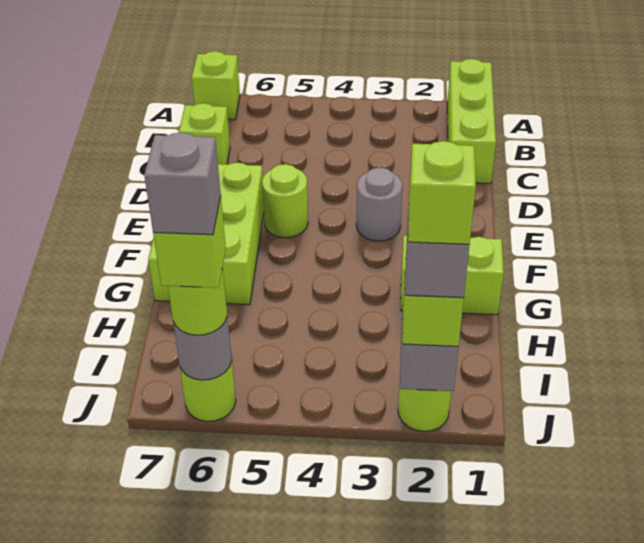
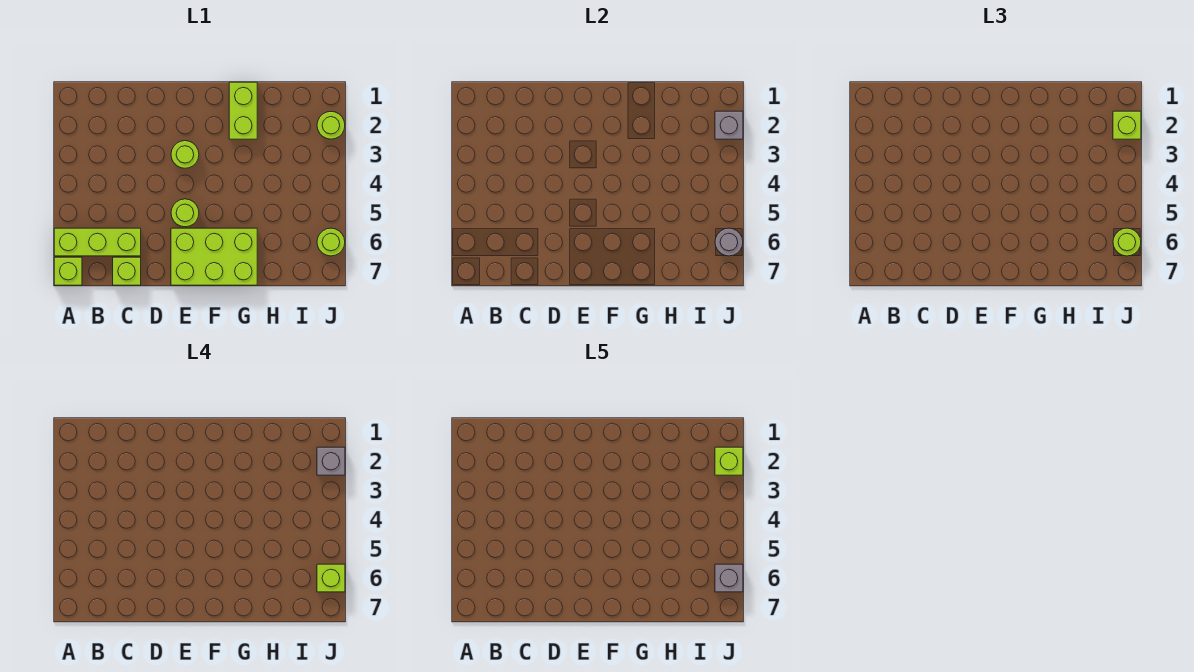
lime 1x3 brick [447,59,496,184] -> lime 1x3 brick moved to [54,228,141,256]
grey 1x1 round brick [356,167,402,241] -> lime 1x1 round brick [171,141,199,168]

